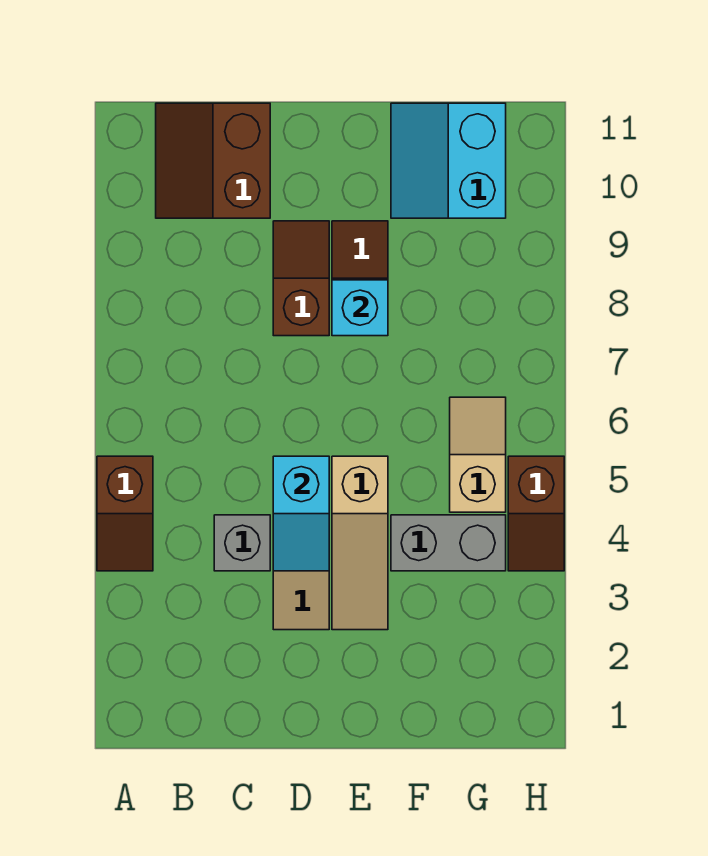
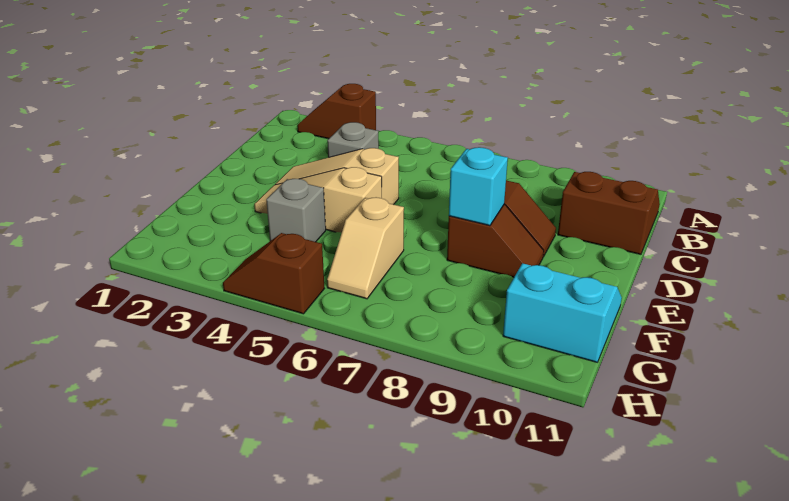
brown 1x2 slope [97,456,153,571] -> brown 1x2 slope moved to [297,84,376,139]
cyan 1x2 slope [273,456,329,571] -> none
grey 1x2 brick [391,515,506,571] -> grey 1x1 brick [266,179,326,242]
tan 1x2 slope [450,397,506,512] -> tan 1x2 slope turned to [327,197,404,299]

